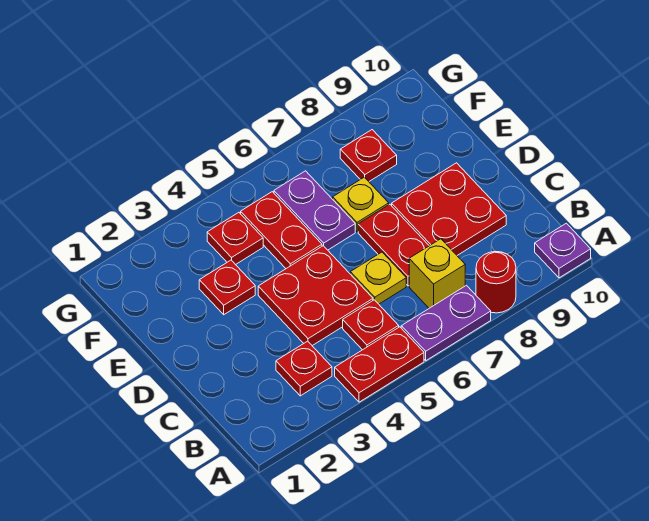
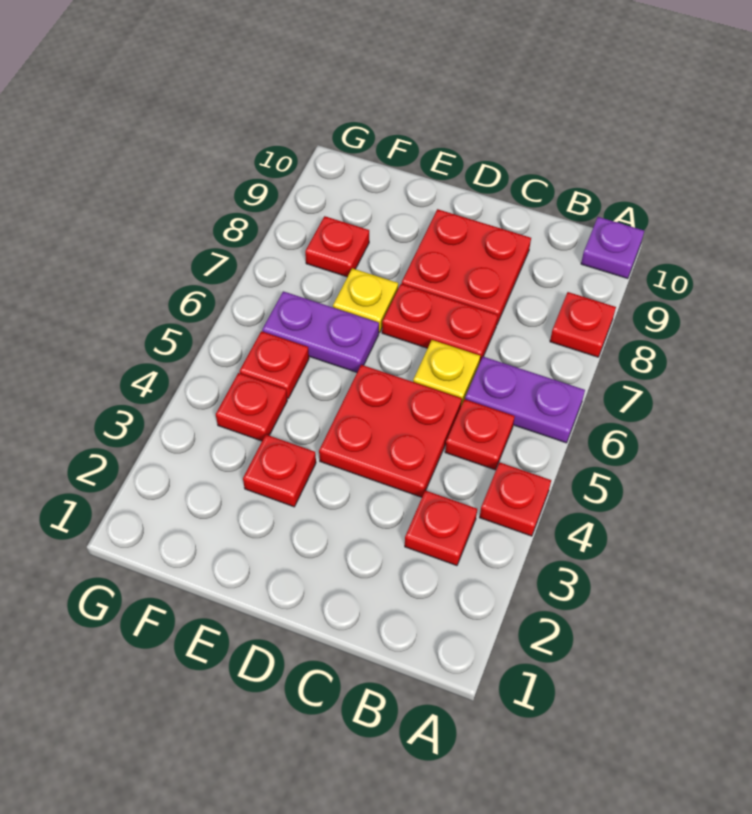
red 1x2 plate [335,327,424,402] -> red 1x1 plate [480,462,551,536]
purple 1x2 plate [401,285,491,361] -> purple 1x2 plate turned to [465,357,585,443]
red 1x1 round brick [476,251,516,313] -> red 1x1 plate [550,292,616,357]
yellow 1x1 brick [409,239,465,308] -> none
red 1x2 plate [241,192,322,268] -> red 1x1 plate [239,331,309,398]

